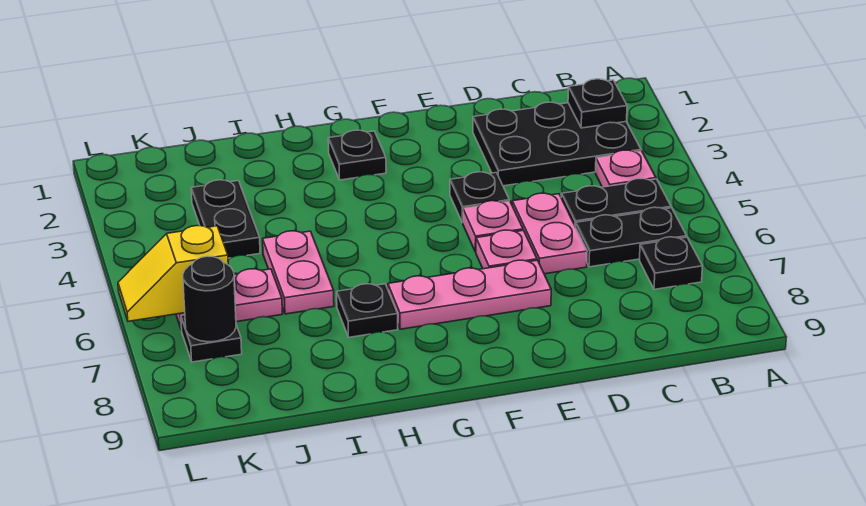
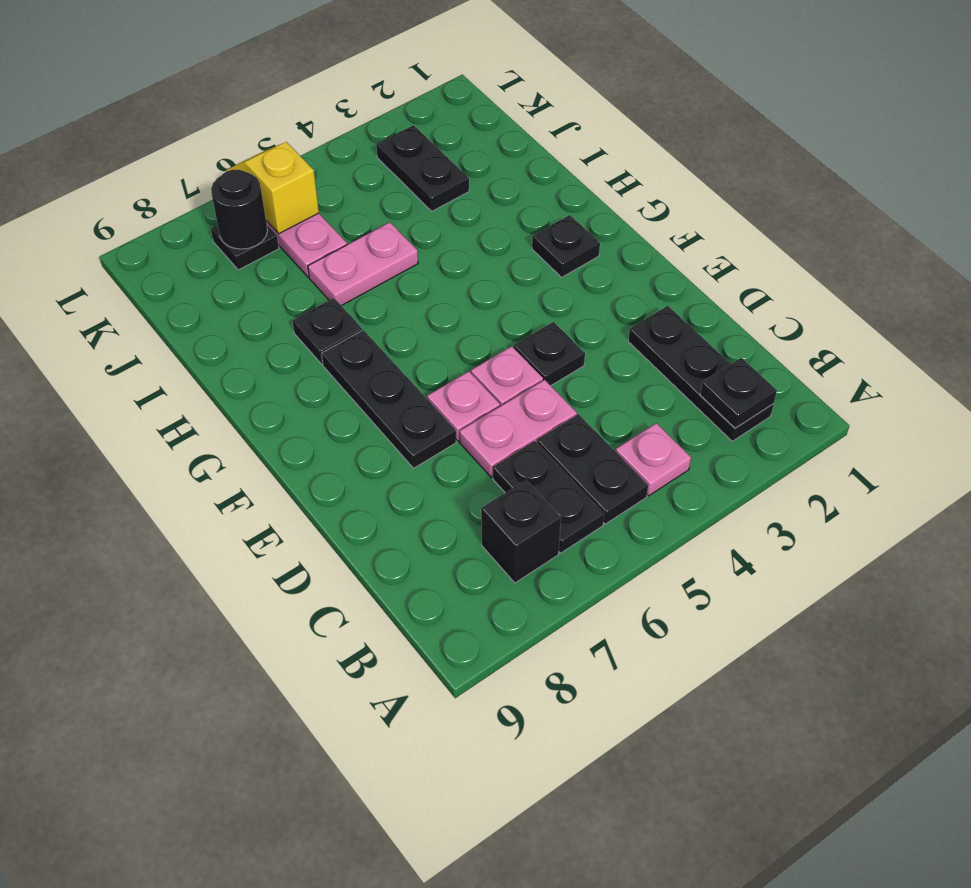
black 2x3 plate [473,102,641,186] -> black 1x3 plate [628,306,774,441]
black 1x1 plate [639,237,702,289] -> black 1x1 brick [481,480,561,583]
pink 1x3 plate [388,260,551,329] -> black 1x3 plate [322,330,456,468]
black 1x2 plate [191,180,260,258] -> black 1x2 plate turned to [376,125,469,211]

